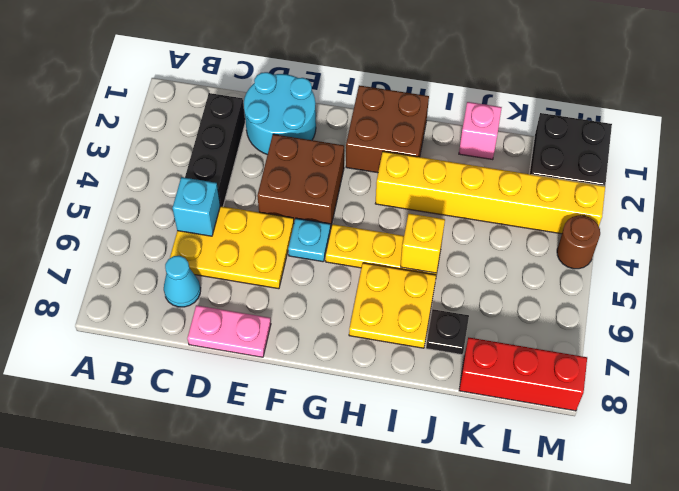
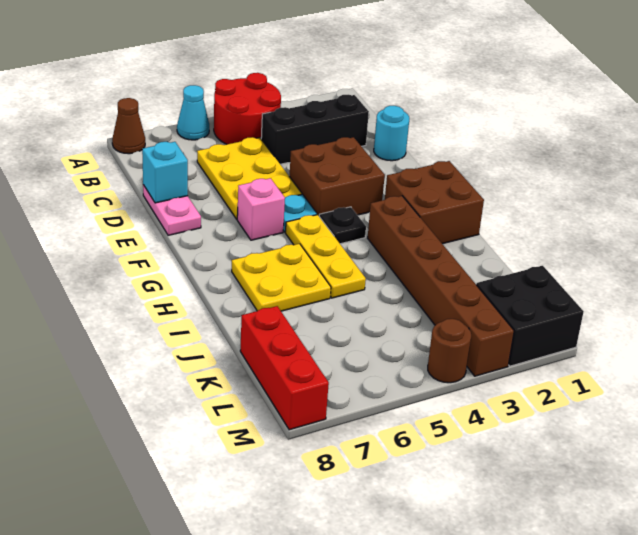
none -> red 2x2 round brick [214,73,281,144]
none -> brown 1x1 cone [112,98,145,154]
cyan 1x1 brick [172,177,220,236] -> cyan 1x1 brick moved to [142,142,188,203]
cyan 1x1 cone [164,256,201,307] -> cyan 1x1 cone moved to [177,85,209,140]
cyan 2x2 round brick [244,72,316,155] -> cyan 1x1 round brick [374,106,409,161]
yellow 1x6 brick [375,151,605,234] -> brown 1x6 brick [368,196,514,376]
yellow 1x1 brick [401,214,445,273] -> none
pink 1x1 brick [459,102,502,160] -> pink 1x1 brick moved to [237,178,285,240]
black 1x1 plate [426,309,469,355] -> black 1x1 plate moved to [319,207,366,244]

